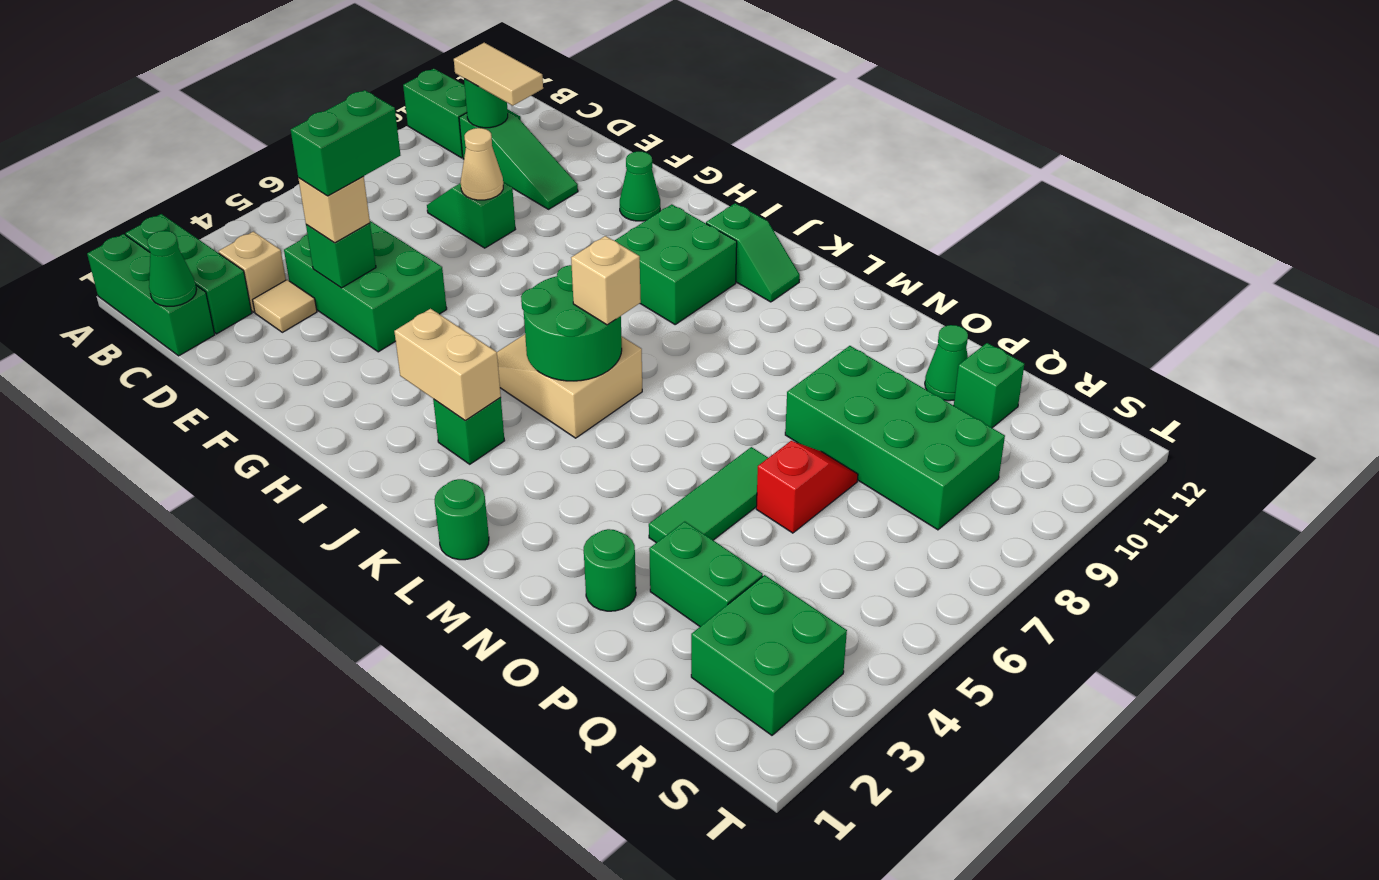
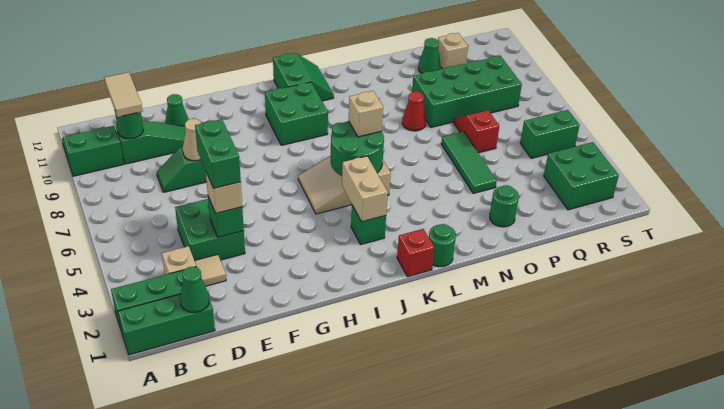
tan 1x2 tile [454,43,543,106] -> tan 1x2 tile turned to [105,72,143,117]
green 2x3 brick [284,221,447,352] -> green 2x2 brick [175,199,245,260]
green 1x1 cone [620,152,660,221] -> green 1x1 cone moved to [165,94,189,126]
tan 1x2 brick [394,309,501,420] -> tan 1x2 brick turned to [342,156,388,222]
green 1x2 slope [706,203,800,302] -> green 2x2 slope [273,53,334,101]
none -> red 1x1 brick [397,229,434,277]
none -> red 1x1 cone [402,92,426,131]
green 1x2 brick [649,522,763,626] -> green 1x2 brick moved to [520,110,580,158]
green 1x1 brick [954,343,1024,428] -> tan 1x1 brick [438,33,468,69]

